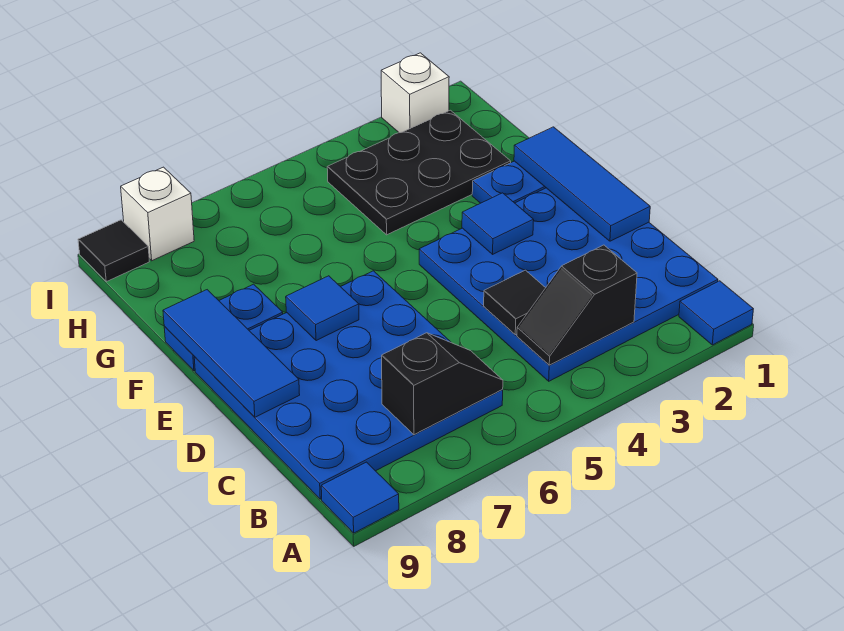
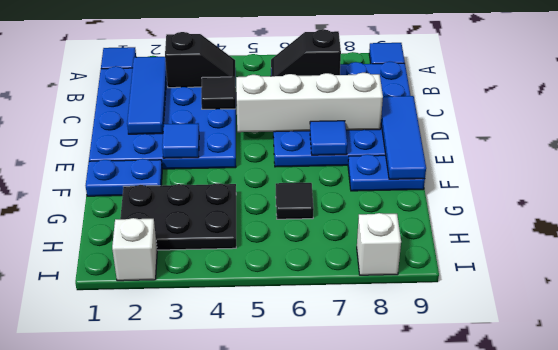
blue 1x3 tile [514,127,650,241] -> blue 1x3 tile moved to [127,57,167,134]
none -> white 1x4 brick [236,73,383,132]
black 1x1 tile [78,220,149,282] -> black 1x1 tile moved to [276,183,314,219]

